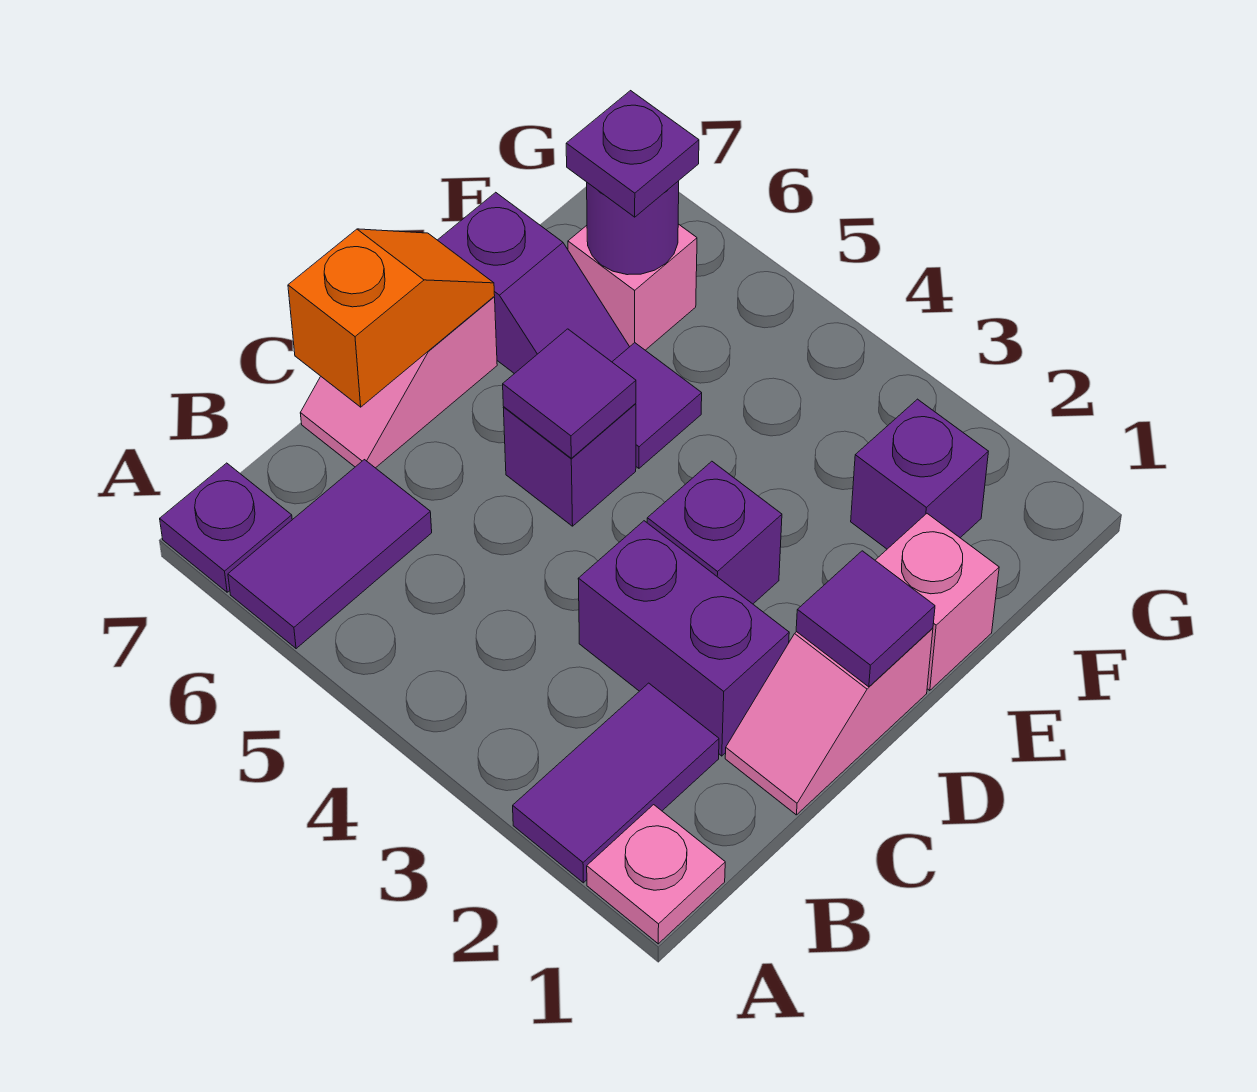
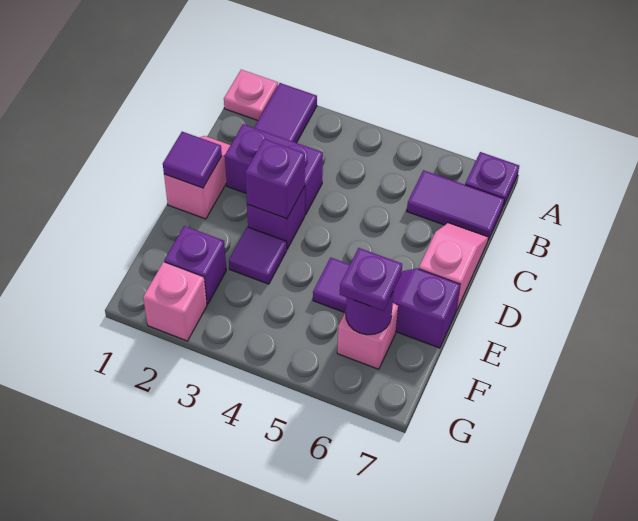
purple 1x2 tile [228,460,432,649] -> purple 1x2 tile turned to [407,170,504,240]
orange 1x2 slope [288,229,495,407] -> none
purple 1x1 brick [503,403,636,526] -> purple 1x1 brick moved to [245,139,305,219]
purple 1x1 tile [503,329,636,458] -> purple 1x1 tile moved to [229,227,287,284]
pink 1x1 brick [875,514,999,691] -> pink 1x1 brick moved to [143,262,207,341]

